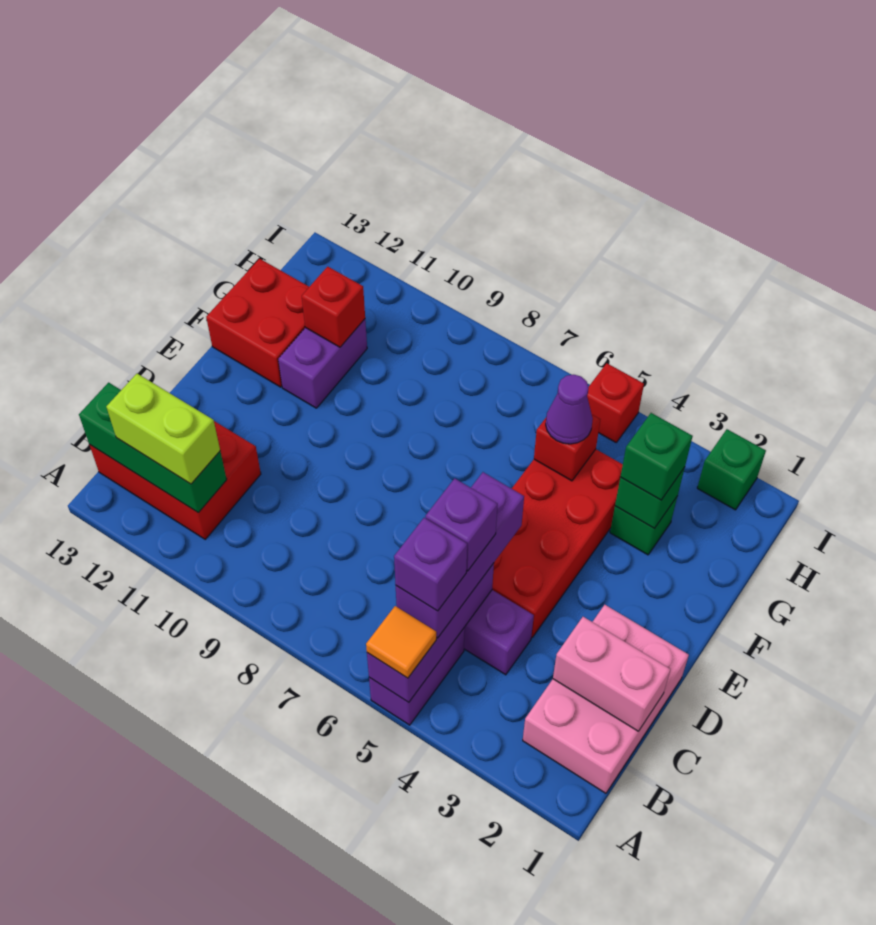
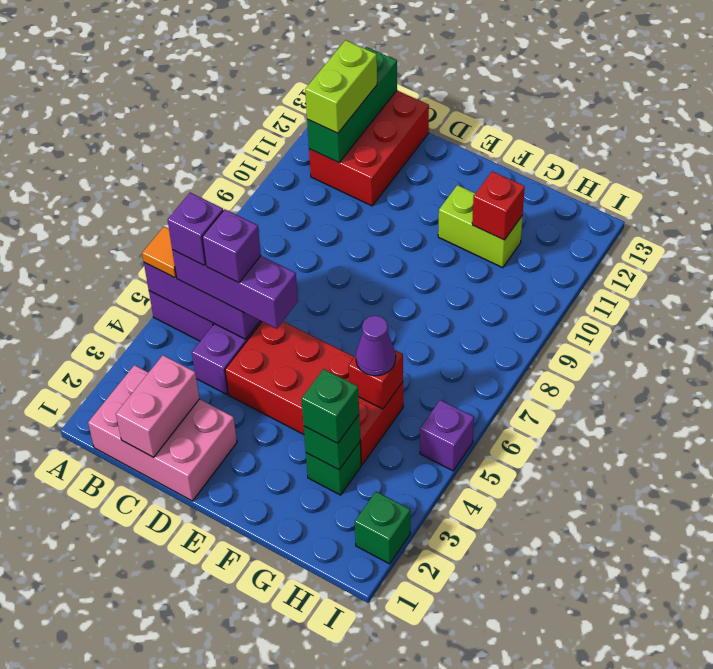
purple 1x2 brick [278,319,367,408] -> lime 1x2 brick [438,185,523,268]
red 2x2 brick [206,259,309,387] -> none
red 1x1 brick [587,363,644,442] -> purple 1x1 brick [420,400,474,471]

